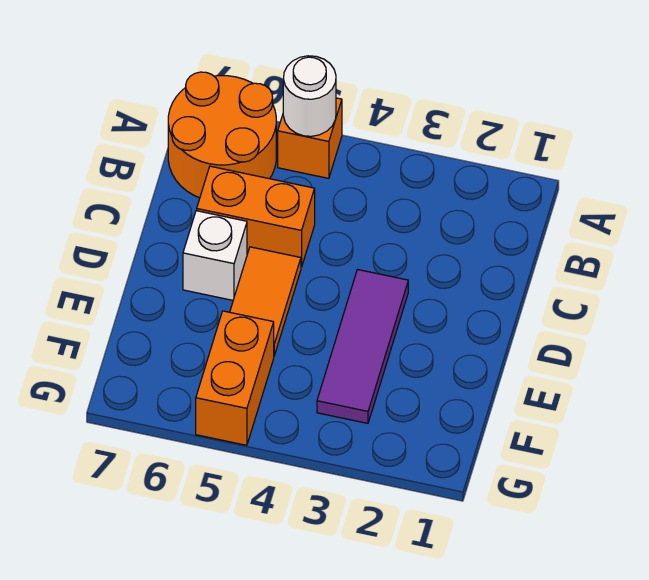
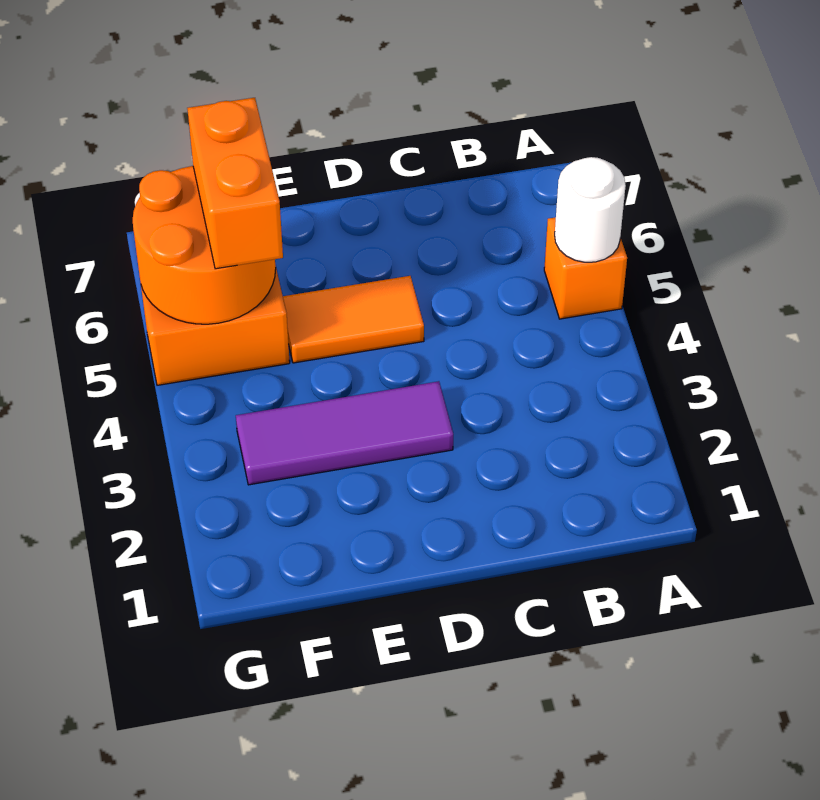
orange 2x2 round brick [168,72,276,198] -> orange 2x2 round brick moved to [133,166,276,324]
orange 1x2 brick [197,166,315,267] -> orange 1x2 brick moved to [187,98,283,269]
white 1x1 brick [183,211,247,300] -> none

